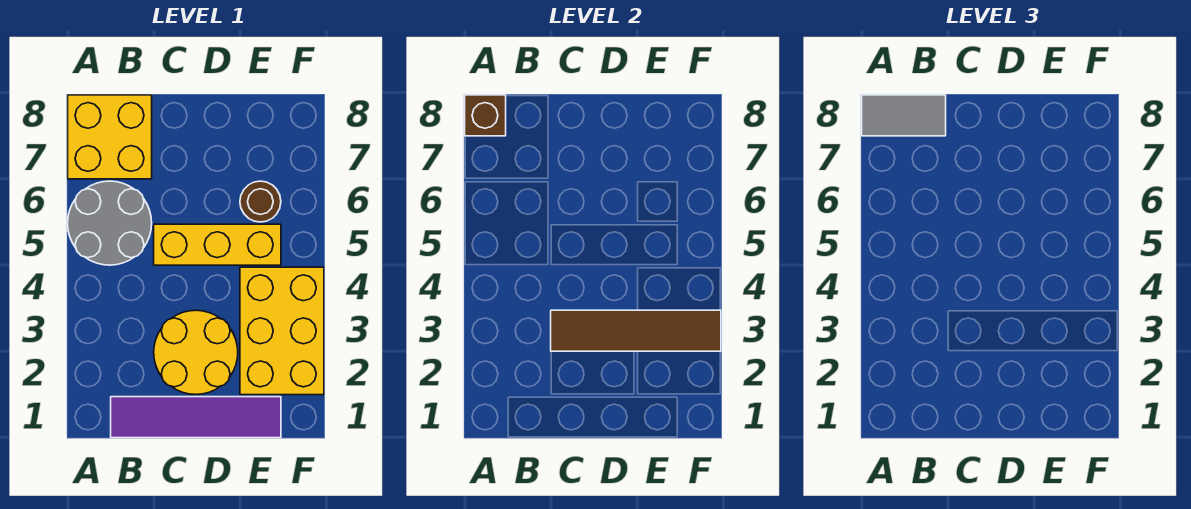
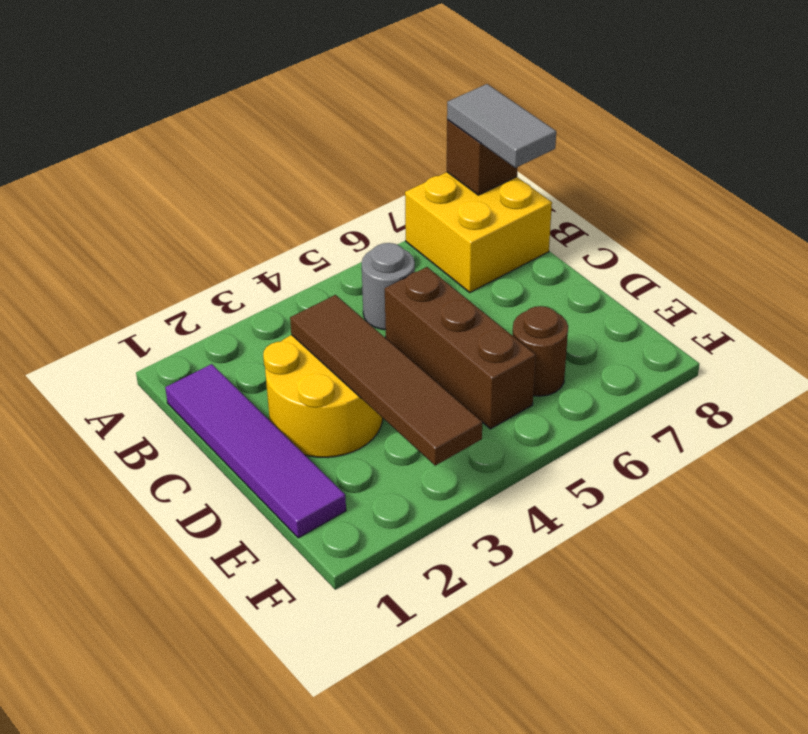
grey 2x2 round brick [68,181,152,265] -> grey 1x1 round brick [362,243,415,330]
yellow 1x3 brick [154,224,281,265] -> brown 1x3 brick [385,267,536,429]
yellow 2x3 brick [240,267,324,395] -> none

